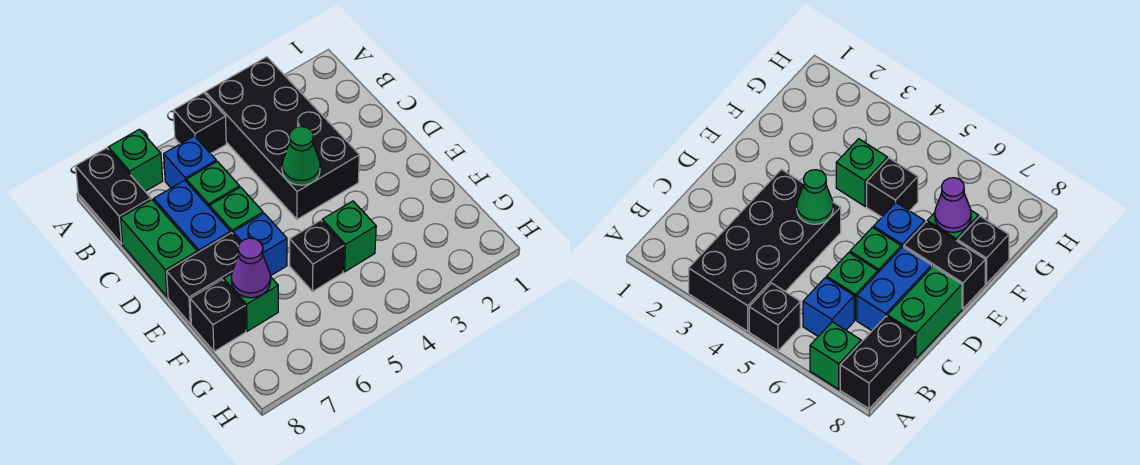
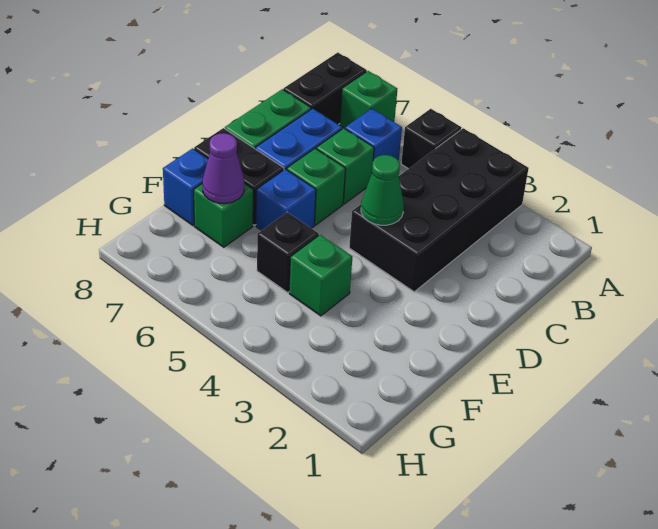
black 1x1 brick [190,280,246,351] -> blue 1x1 brick [163,148,208,225]

